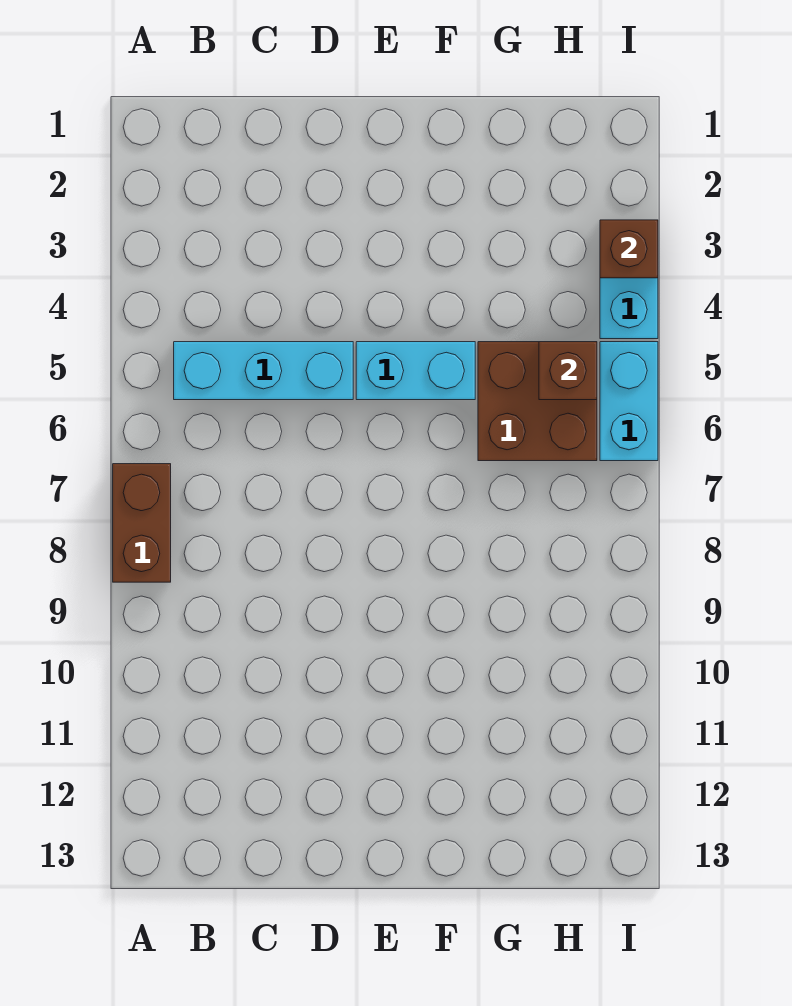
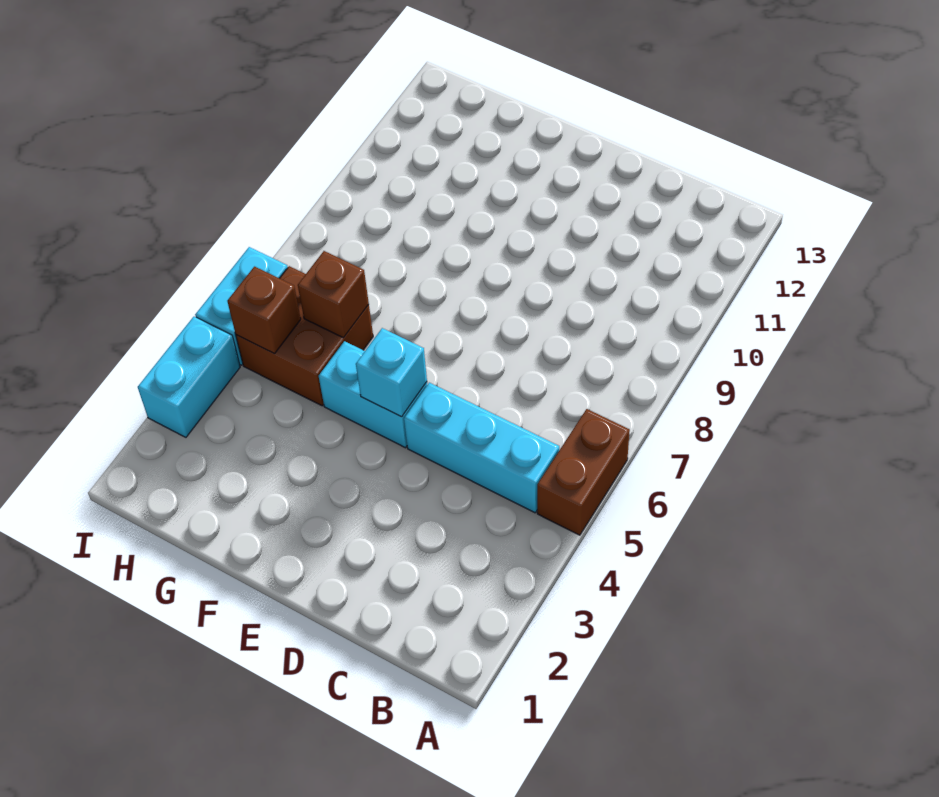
brown 1x2 brick [113,464,171,582] -> brown 1x2 brick moved to [537,409,630,535]
none -> cyan 1x1 brick [356,328,427,417]
brown 1x1 brick [600,220,658,278] -> brown 1x1 brick moved to [298,251,369,338]

